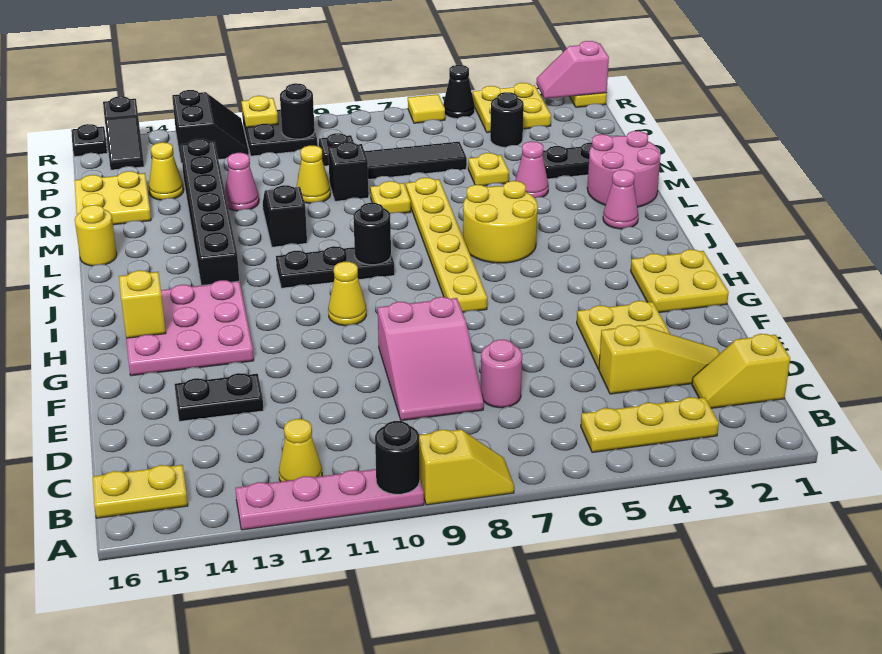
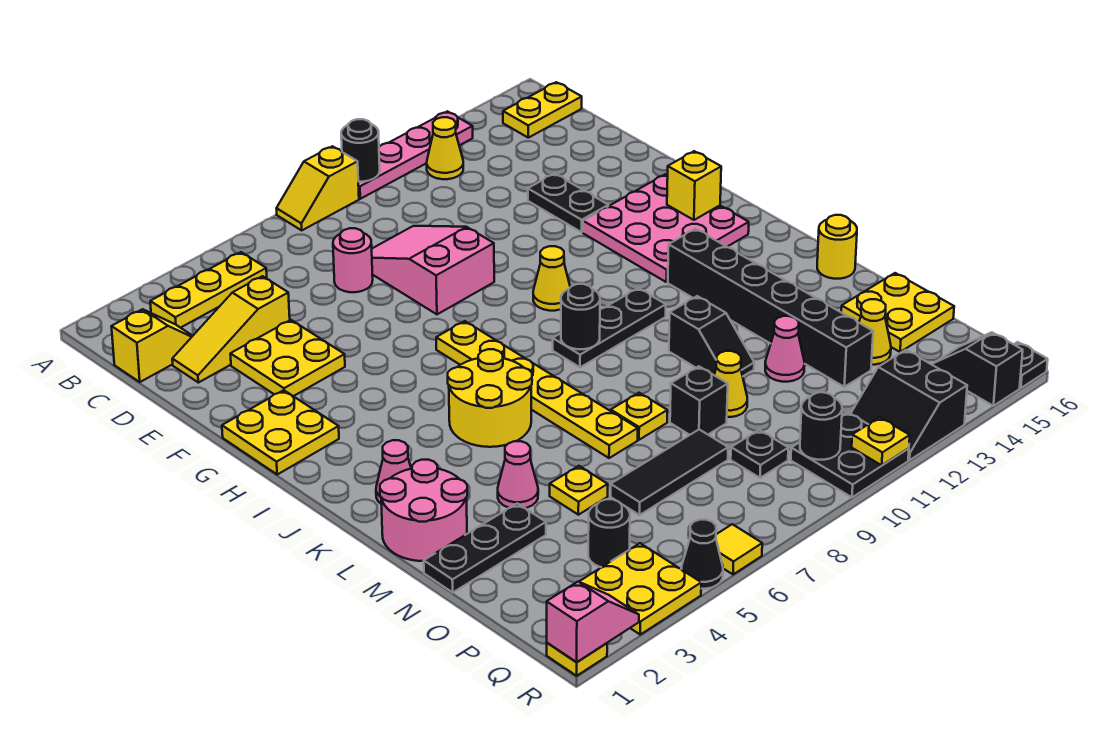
black 1x2 plate [174,373,264,421] -> black 1x2 plate turned to [528,174,608,232]

